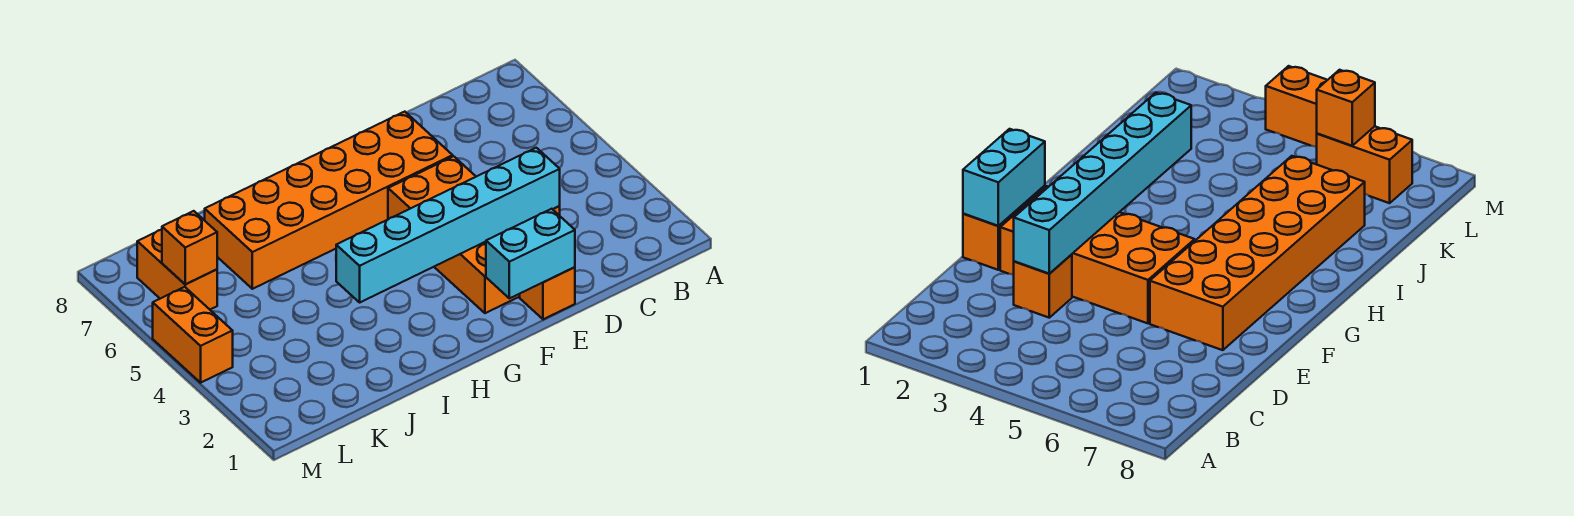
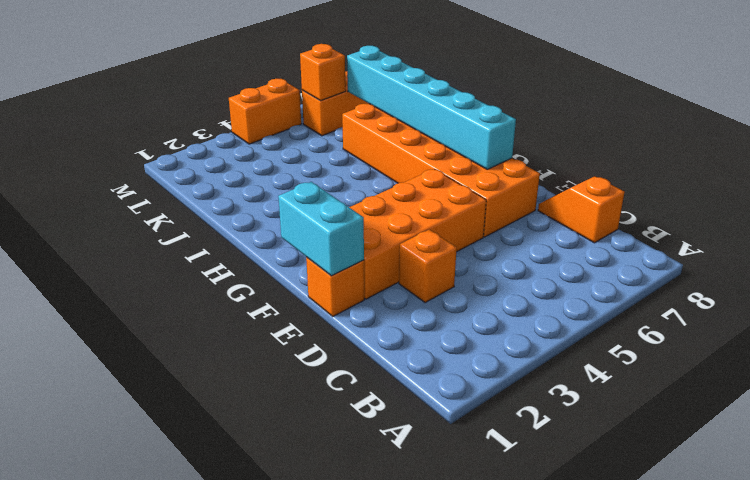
none -> orange 1x2 slope [538,176,625,243]
cyan 1x6 brick [336,148,560,302] -> cyan 1x6 brick moved to [347,46,516,169]

